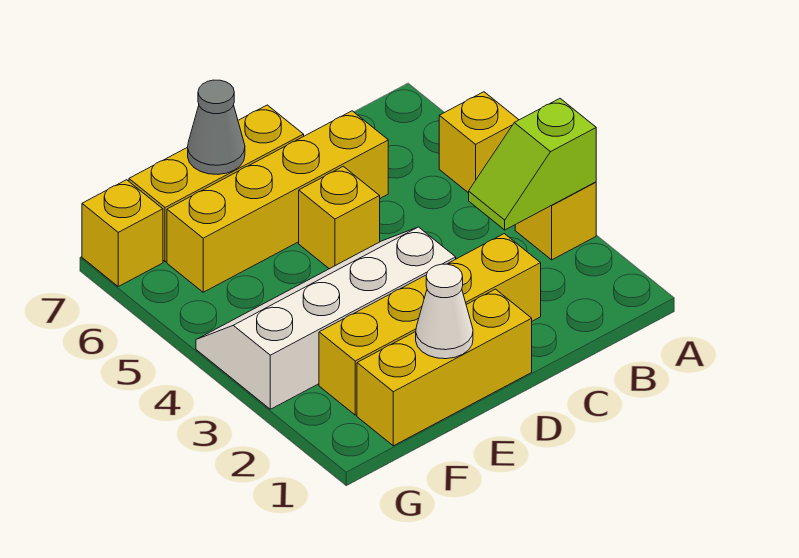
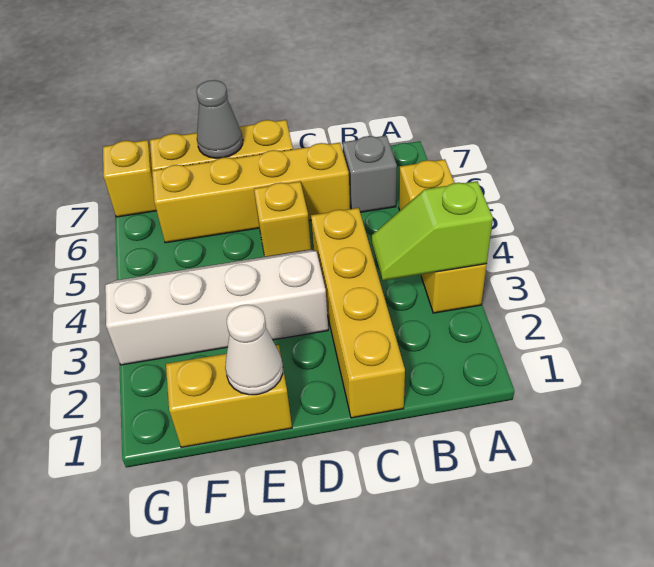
none -> grey 1x1 brick [342,136,397,212]
yellow 1x4 brick [319,234,541,415] -> yellow 1x4 brick turned to [311,208,405,418]
yellow 1x3 brick [357,289,532,446] -> yellow 1x2 brick [166,345,292,448]

